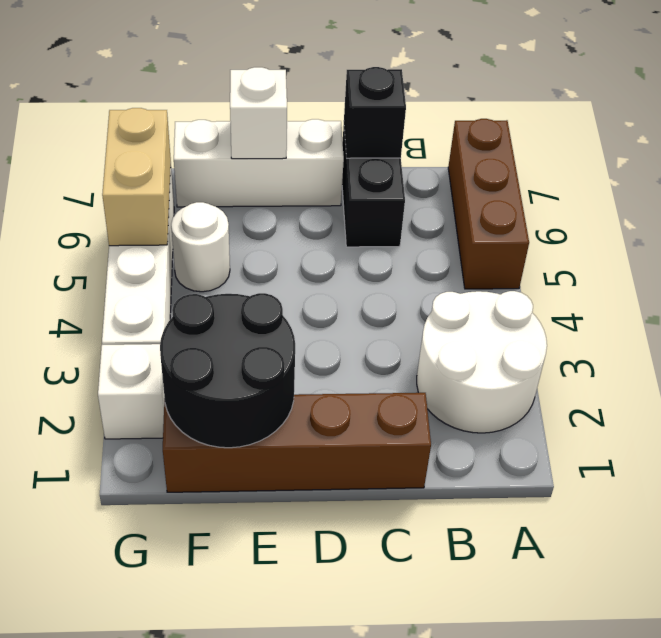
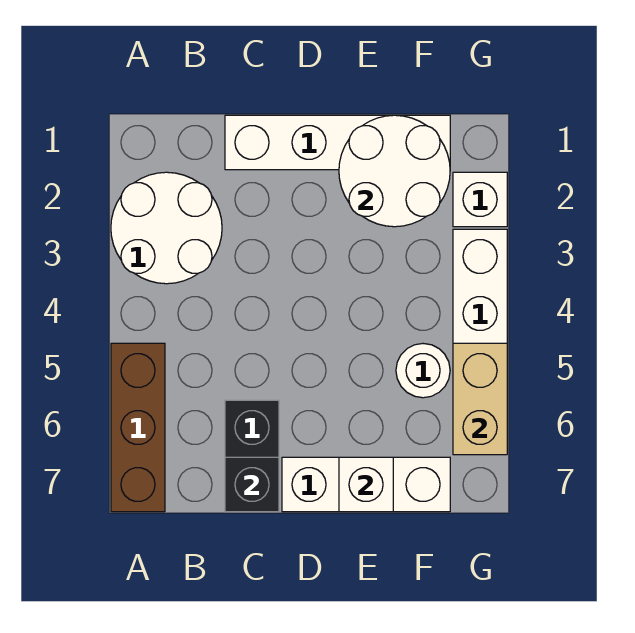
brown 1x4 brick [163,393,431,492] -> white 1x4 brick [225,115,450,170]
black 2x2 round brick [160,293,295,448] -> white 2x2 round brick [339,115,450,227]

